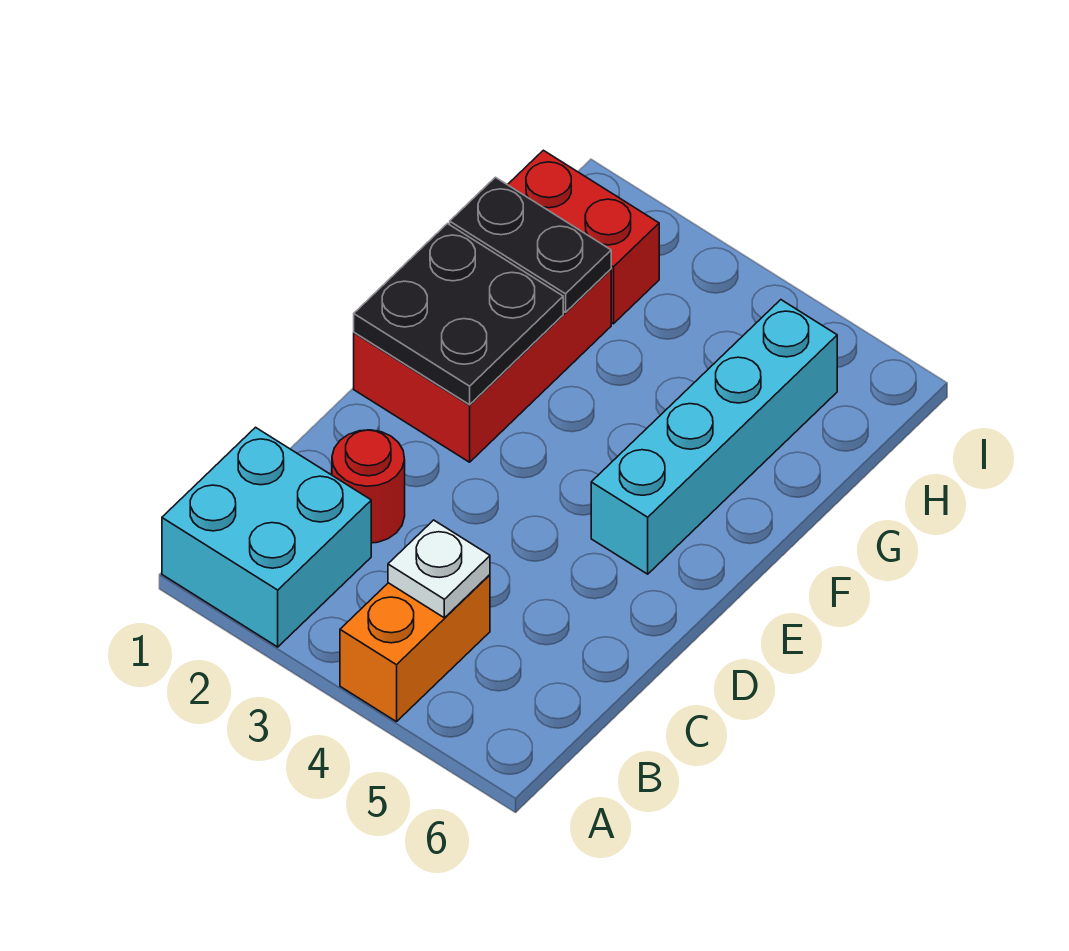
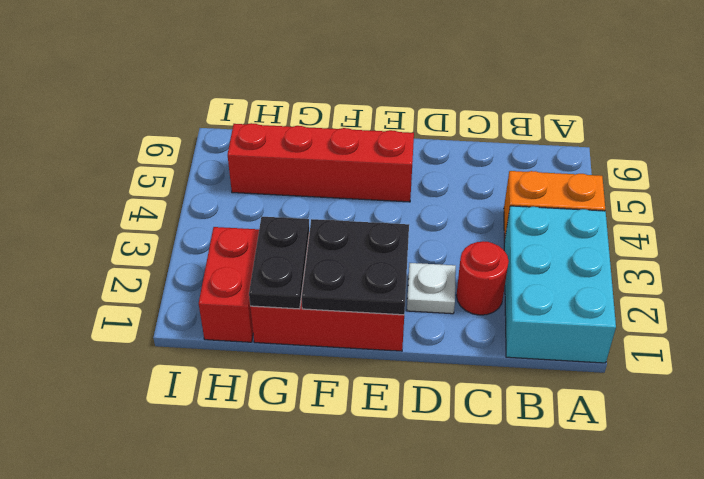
cyan 2x2 brick [162,427,371,647] -> cyan 2x3 brick [504,206,616,363]
white 1x1 plate [388,520,490,618] -> white 1x1 plate moved to [407,263,456,314]
cyan 1x4 brick [591,300,837,574] -> red 1x4 brick [228,123,414,202]

